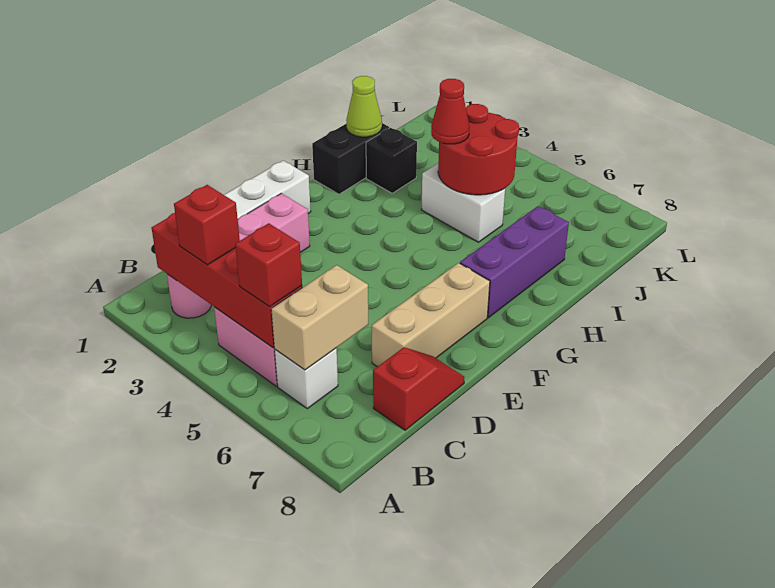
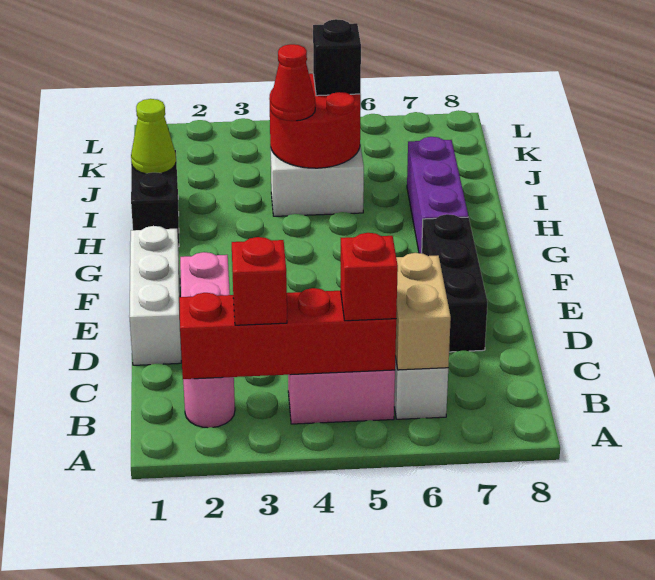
red 1x2 slope [373,347,465,430] -> none
tan 1x3 brick [372,263,490,367] -> black 1x3 brick [422,214,488,352]
black 1x1 brick [366,128,417,193] -> black 1x1 brick moved to [313,19,361,96]

